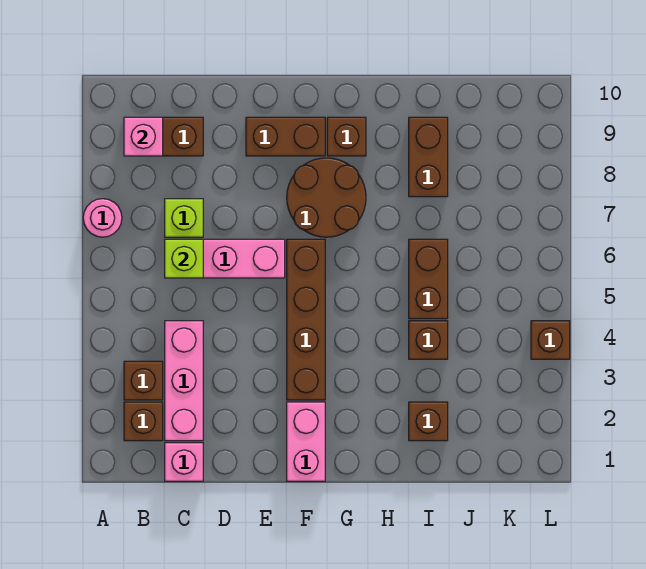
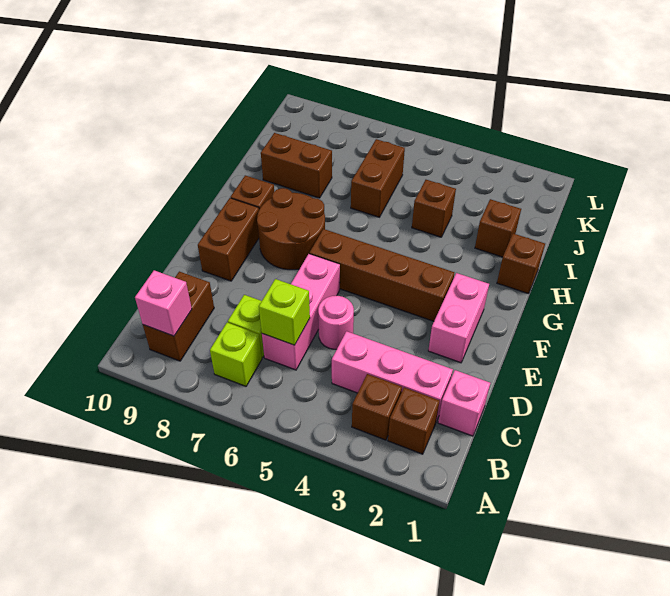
pink 1x1 round brick [83,199,122,237] -> pink 1x1 round brick moved to [318,296,354,349]
none -> lime 1x1 brick [210,323,262,386]
pink 1x2 brick [287,402,325,481] -> pink 1x2 brick turned to [428,273,489,363]
brown 1x2 brick [409,239,448,319] -> brown 1x2 brick turned to [351,139,405,217]
brown 1x1 brick [531,321,570,359] -> brown 1x1 brick moved to [497,234,545,294]

